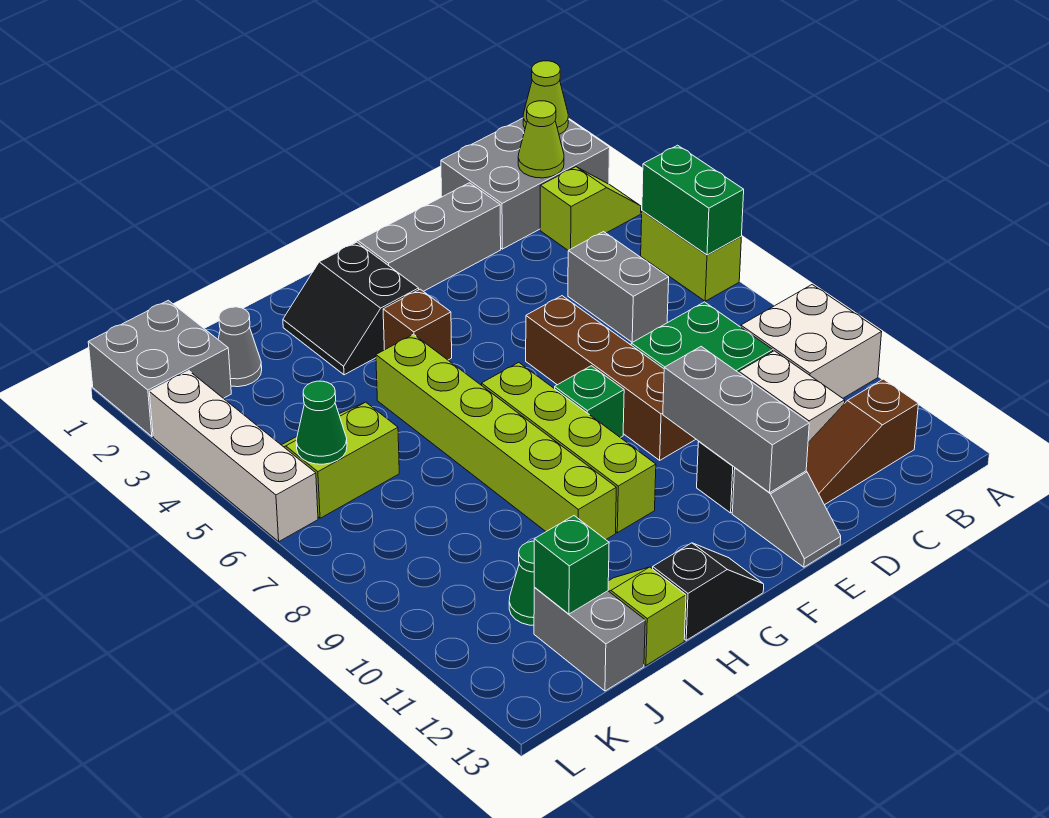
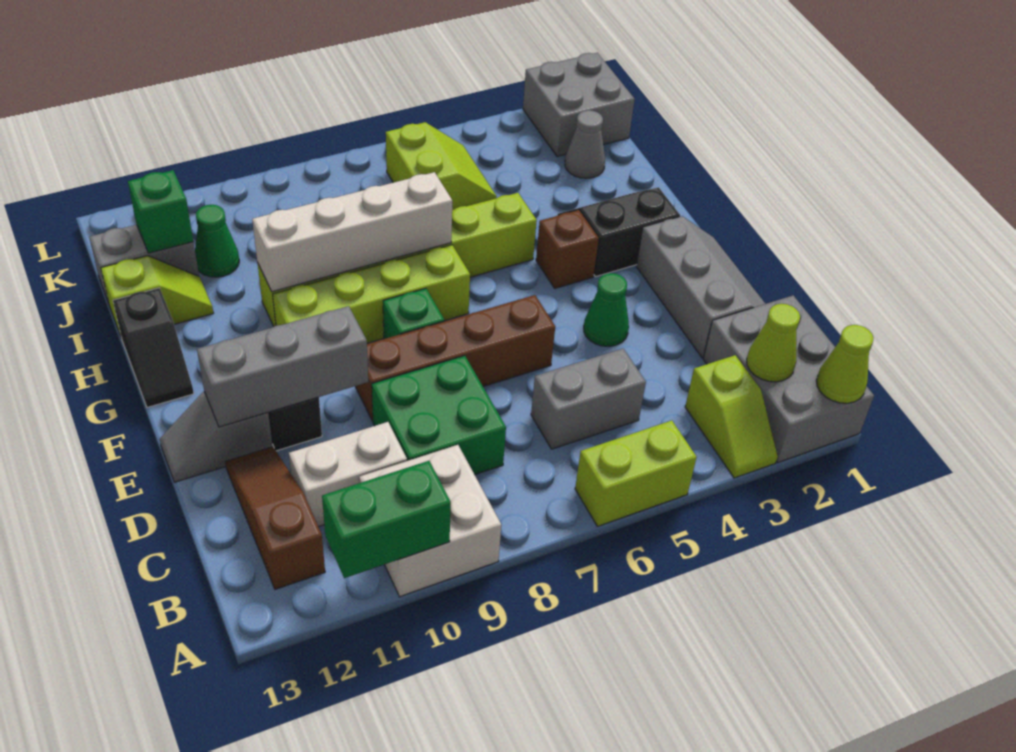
green 1x2 brick [642,145,744,255] -> green 1x2 brick moved to [322,461,451,578]
green 1x1 cone [296,381,347,464] -> green 1x1 cone moved to [584,273,629,346]
white 1x4 brick [149,371,318,542] -> white 1x4 brick moved to [252,172,452,292]

